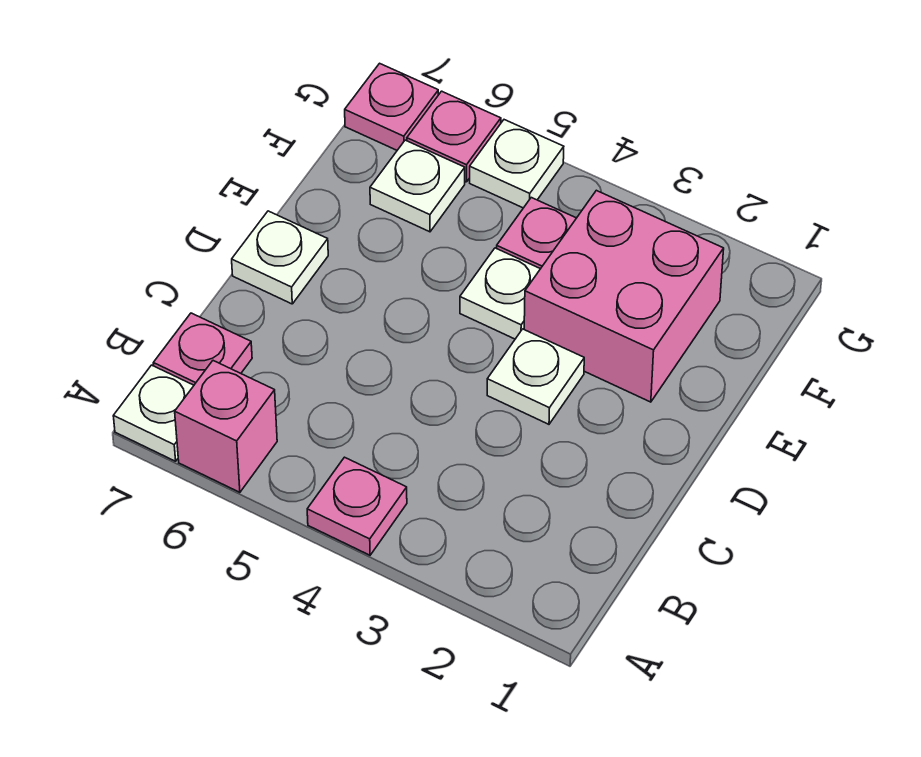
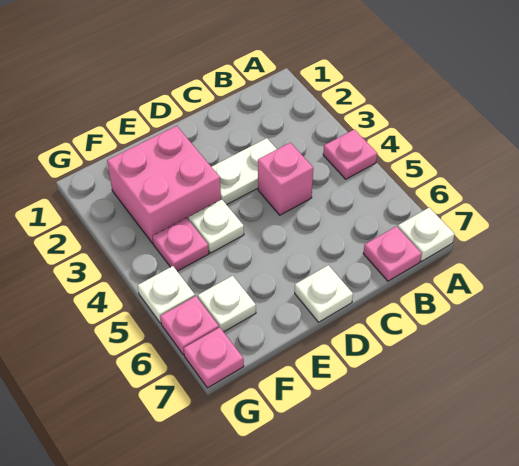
pink 1x1 brick [175,361,277,492] -> pink 1x1 brick moved to [258,143,313,215]
white 1x1 plate [487,329,584,424] -> white 1x2 plate [212,138,277,205]

